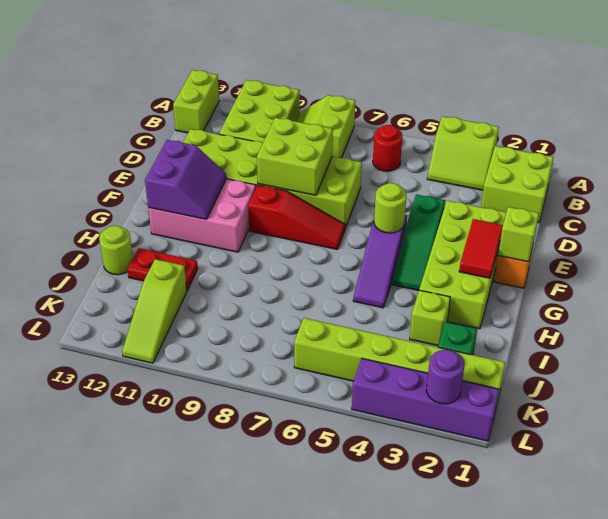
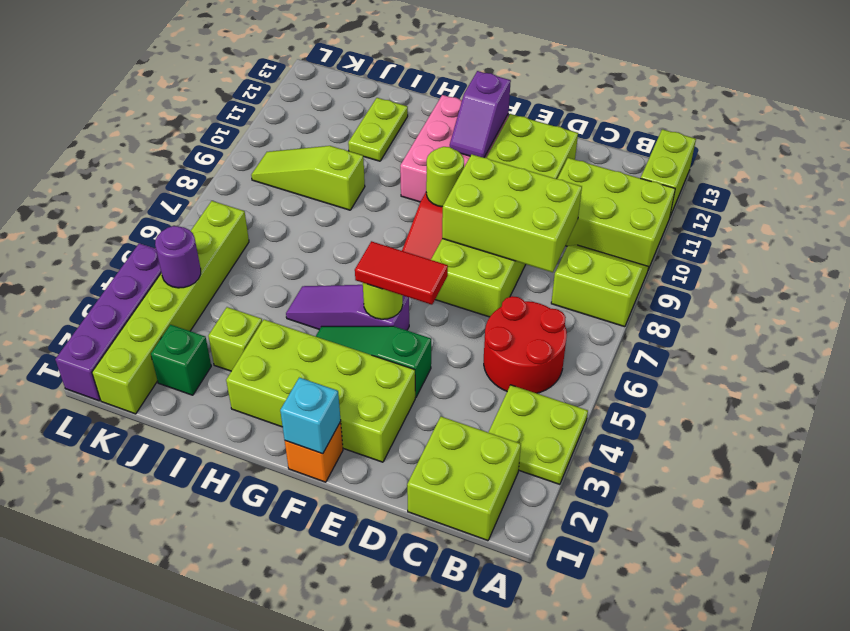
lime 2x2 slope [427,116,499,190] -> lime 2x2 plate [488,385,588,484]
lime 1x2 brick [173,70,219,133] -> lime 1x2 brick turned to [641,129,696,216]
red 1x1 round brick [373,125,402,171] -> red 2x2 round brick [484,296,567,393]
lime 2x2 brick [257,118,333,195] -> lime 2x3 brick [442,154,582,272]
lime 1x1 brick [498,207,539,262] -> cyan 1x1 brick [280,378,341,454]
red 1x2 tile [459,219,503,278] -> red 1x2 tile moved to [355,241,448,305]
purple 2x2 slope [145,140,226,219] -> purple 1x2 slope [450,71,511,158]
red 1x2 plate [127,248,198,290] -> lime 1x2 plate [348,98,408,161]
lime 1x1 round brick [99,226,133,275] -> lime 1x1 round brick moved to [426,147,464,207]
lime 1x3 slope [122,259,187,363] -> lime 1x3 slope moved to [251,146,365,210]
purple 1x1 round brick [426,350,464,404] -> purple 1x1 round brick moved to [155,226,201,288]

